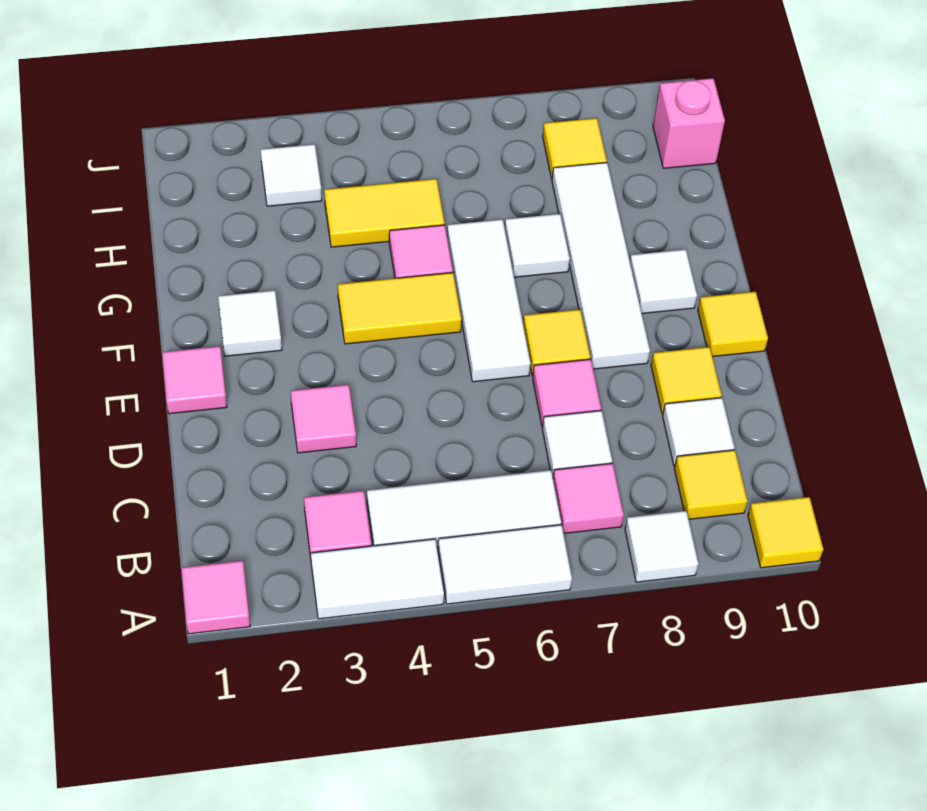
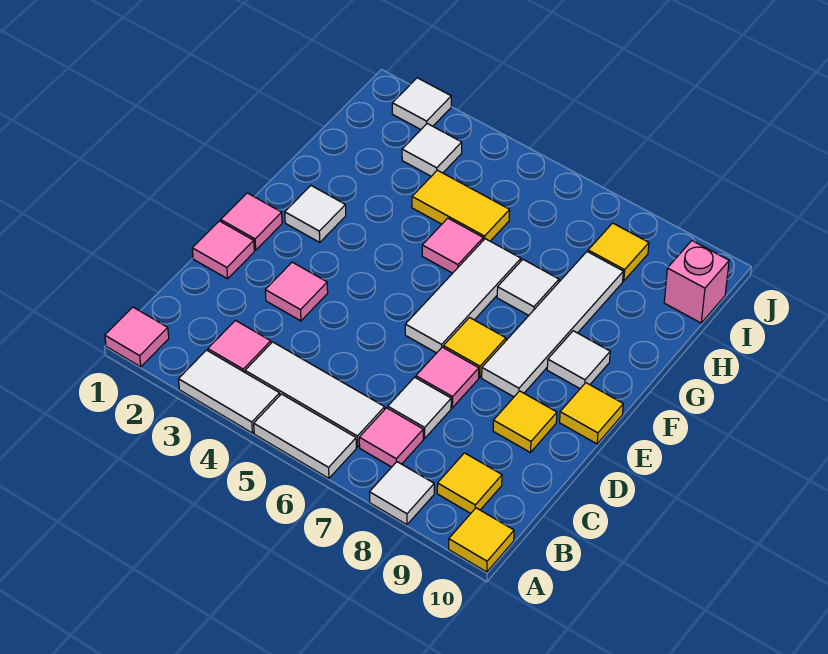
white 1x1 tile [663,398,734,466] -> white 1x1 tile moved to [392,78,451,130]
none -> pink 1x1 tile [192,221,254,279]
yellow 1x2 tile [338,273,461,344] -> none

